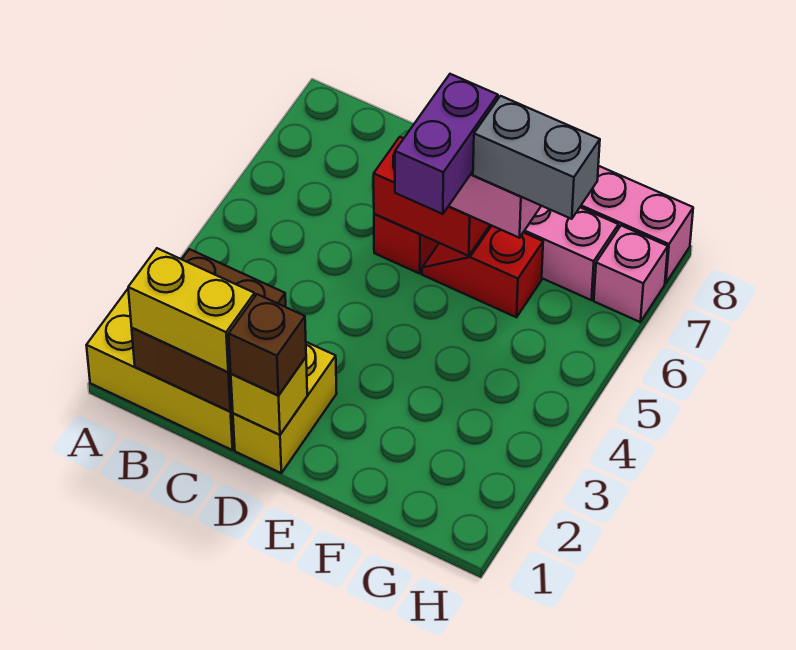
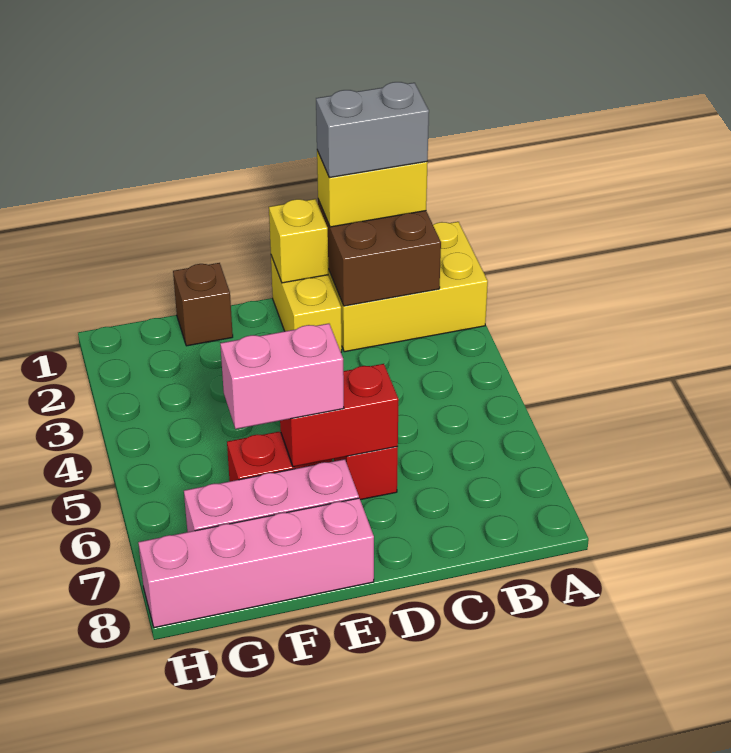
brown 1x1 brick [229,294,306,396] -> brown 1x1 brick moved to [173,263,233,346]
purple 1x2 brick [395,74,498,214] -> none
grey 1x2 brick [473,96,600,219] -> grey 1x2 brick moved to [316,82,429,178]
pink 1x1 brick [594,226,668,322] -> none

